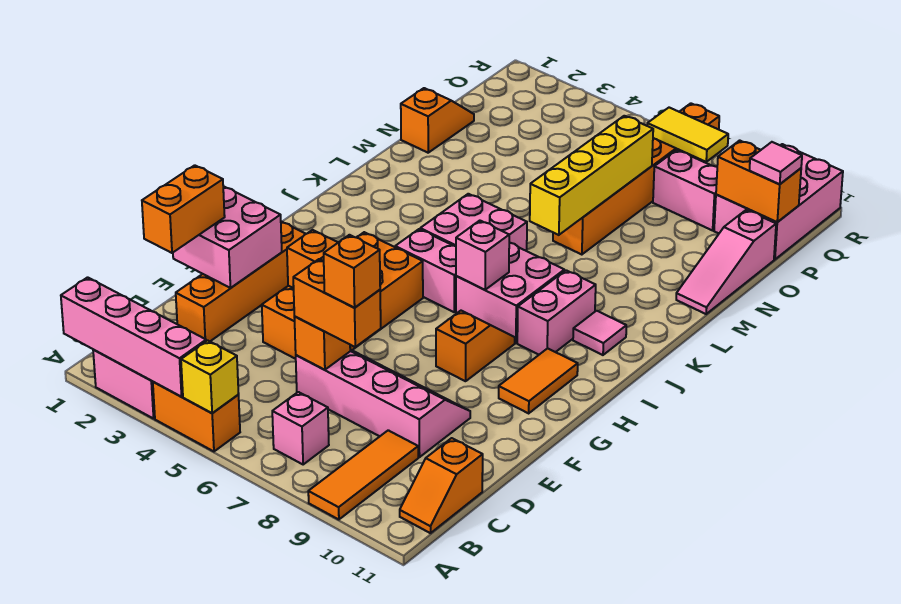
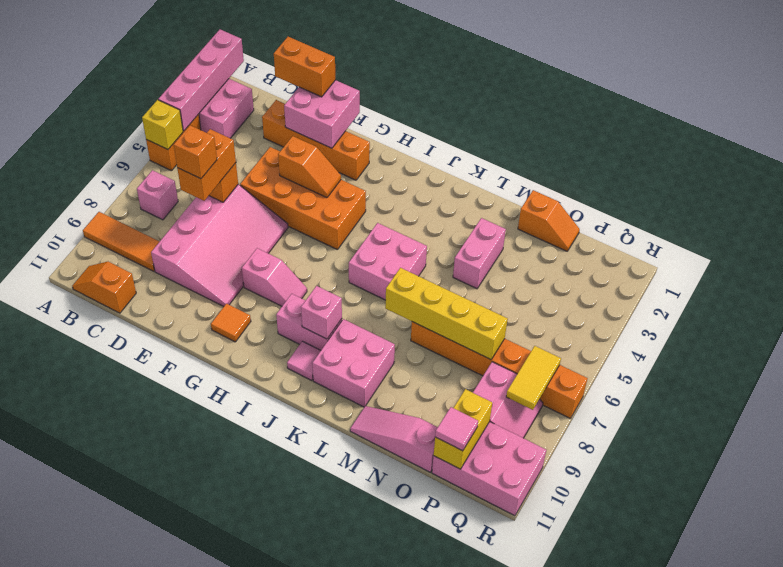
pink 2x4 slope [296,350,470,457] -> pink 3x4 slope [151,184,288,306]
orange 1x2 slope [436,311,515,381] -> pink 1x2 slope [242,248,307,306]
orange 1x2 tile [499,348,578,413] -> orange 1x1 tile [211,304,251,342]
pink 1x2 brick [395,229,456,312] -> pink 1x2 brick moved to [453,218,506,289]
pink 2x2 brick [456,243,564,343] -> pink 2x2 brick moved to [312,319,395,407]
pink 1x1 brick [456,221,509,290] -> pink 1x1 brick moved to [301,286,342,339]
orange 1x2 brick [716,140,801,222] -> yellow 1x2 brick [434,389,492,469]

